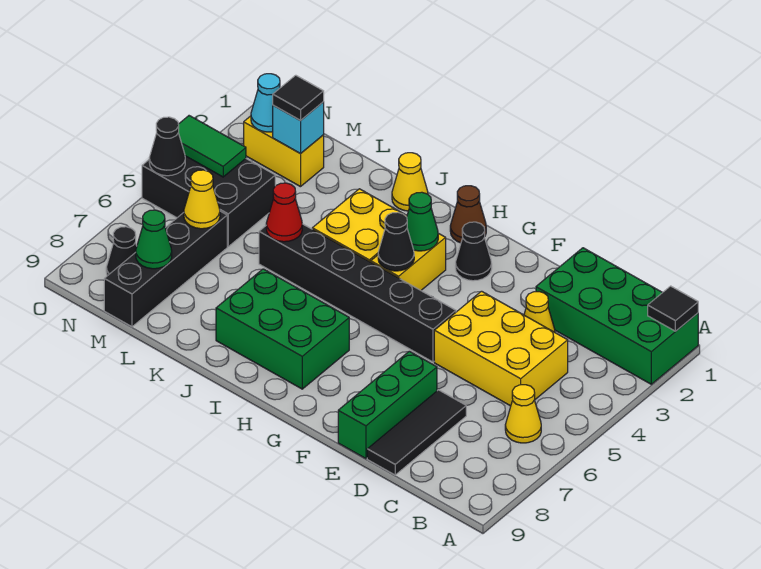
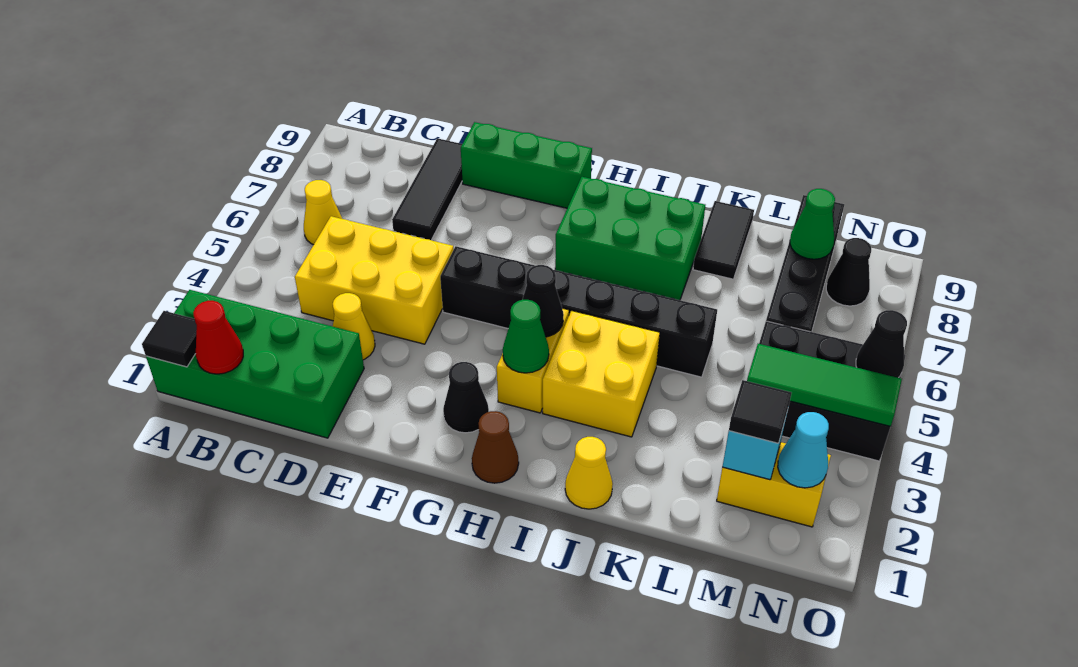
green 1x3 brick [338,351,437,459] -> green 1x3 brick turned to [461,122,592,208]
red 1x1 cone [266,183,302,242] -> red 1x1 cone moved to [193,301,243,374]
none -> black 1x2 tile [693,201,754,279]
yellow 1x1 cone [184,170,220,229] -> none
green 1x2 tile [178,116,246,177] -> green 1x3 tile [747,344,902,426]

